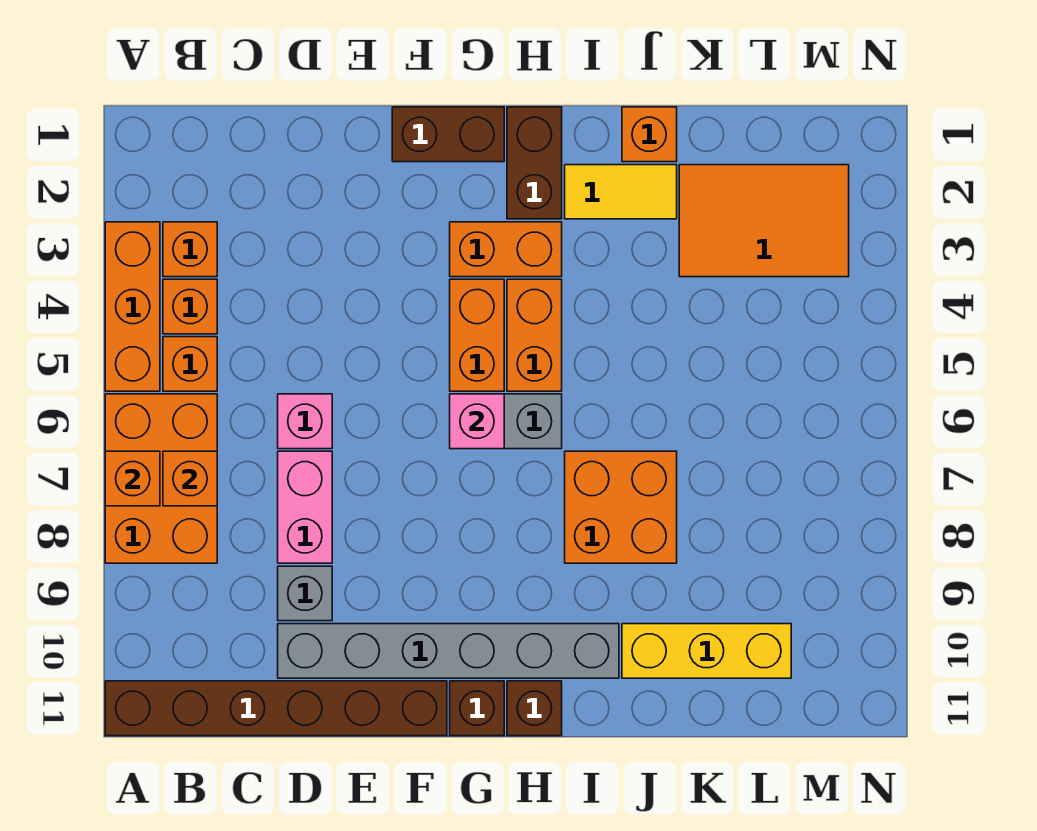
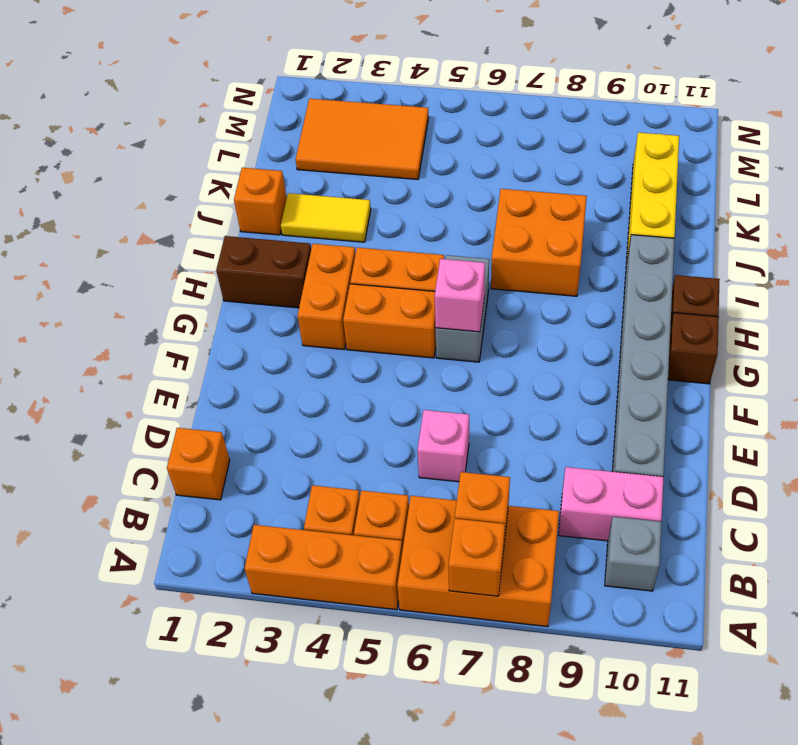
brown 1x6 brick [105,681,447,736] -> none
orange 1x1 brick [163,222,217,277] -> orange 1x1 brick moved to [167,428,230,500]
pink 1x2 brick [278,451,332,563] -> pink 1x2 brick moved to [559,467,664,541]
grey 1x1 brick [278,566,332,621] -> grey 1x1 brick moved to [605,517,661,591]
brown 1x2 brick [392,107,504,162] -> none
yellow 1x2 tile [565,165,677,219] -> yellow 1x2 tile turned to [281,193,371,242]
orange 2x3 tile [679,165,849,277] -> orange 2x3 tile turned to [296,99,429,180]

